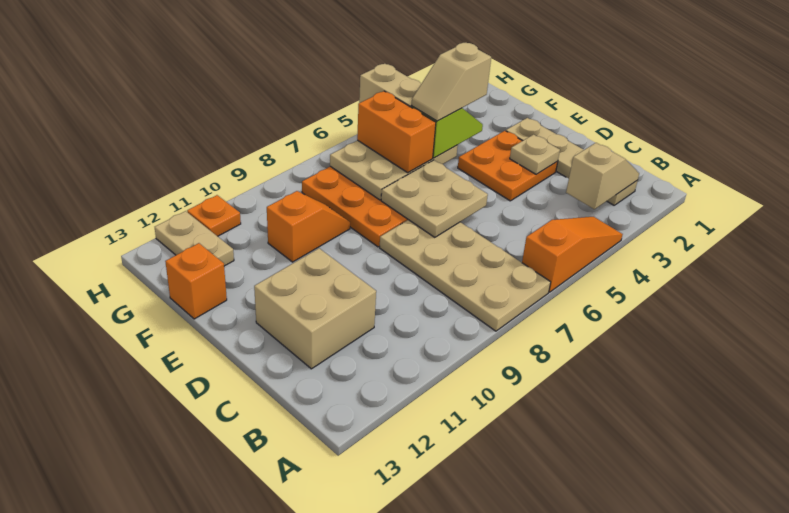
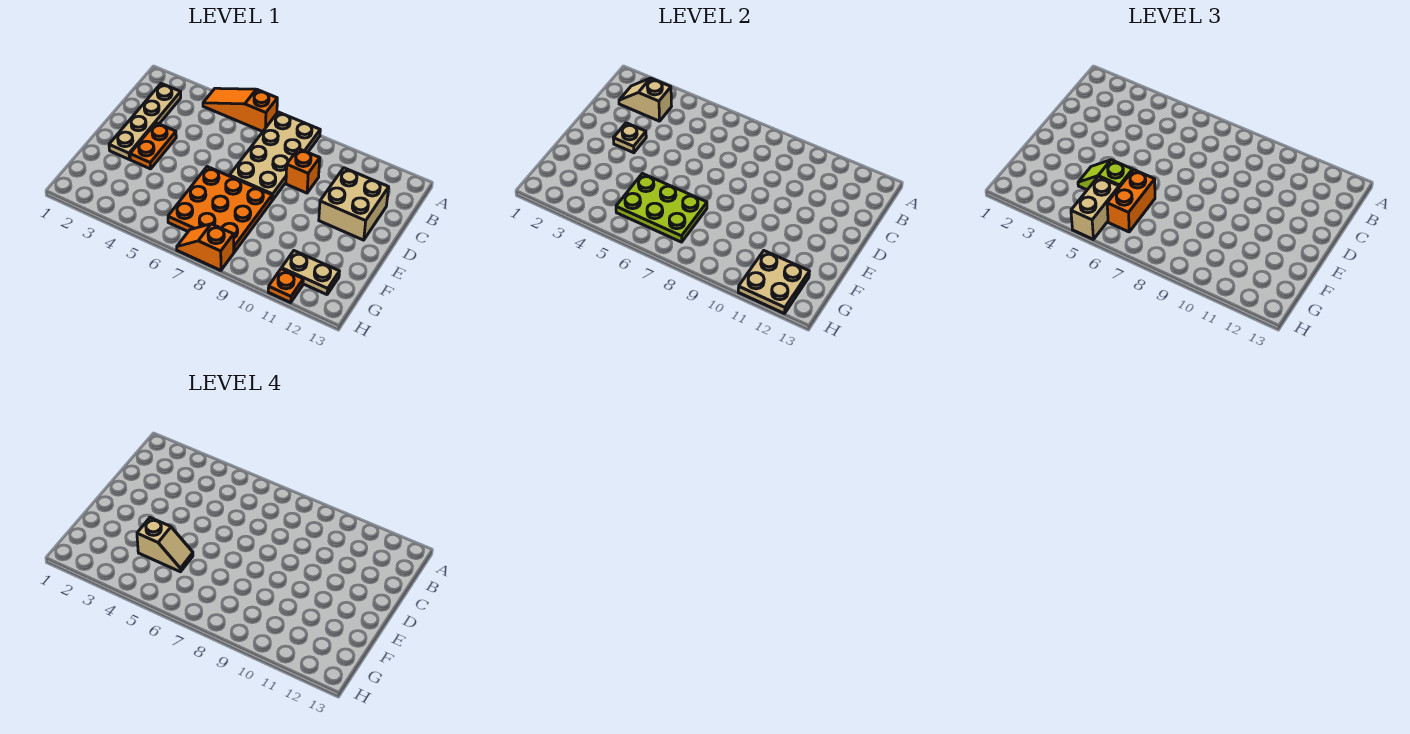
orange 2x2 plate [458,131,558,201] -> orange 1x2 plate [130,123,176,169]
tan 2x2 plate [381,160,488,237] -> tan 2x2 plate moved to [738,251,809,314]
tan 2x3 plate [330,140,458,200] -> lime 2x3 plate [616,173,707,242]
orange 1x2 slope [267,191,350,262] -> orange 1x2 slope moved to [177,224,234,270]
orange 1x1 brick [165,243,227,319] -> orange 1x1 brick moved to [286,149,320,193]
tan 1x2 plate [155,211,234,266] -> tan 1x2 plate turned to [282,251,339,295]

